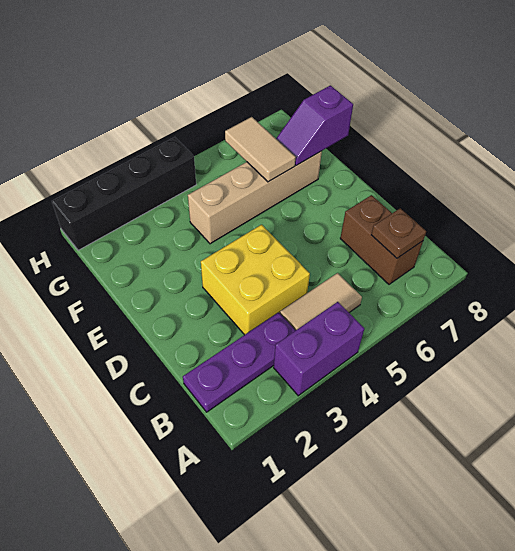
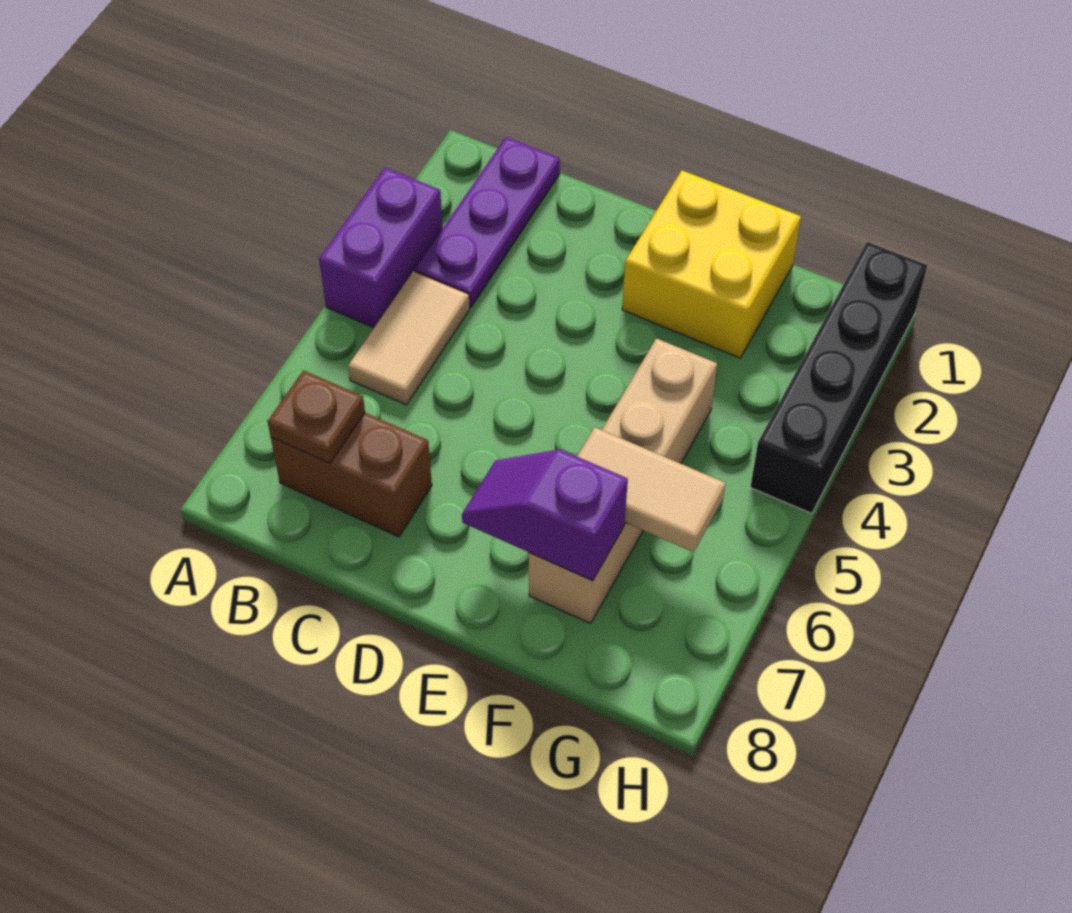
yellow 2x2 brick [201,225,310,335] -> yellow 2x2 brick moved to [622,170,801,358]
purple 1x2 slope [276,85,353,166] -> purple 1x2 slope turned to [462,449,628,581]

